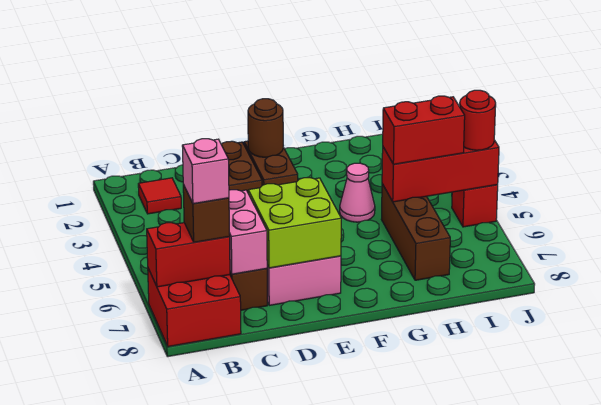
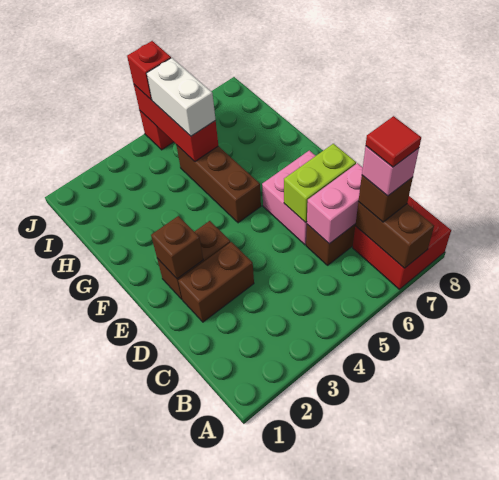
red 1x2 brick [147,223,230,287] -> brown 1x2 brick [355,202,434,268]
red 1x1 tile [138,178,181,214] -> red 1x1 tile moved to [366,116,421,167]
lime 2x2 brick [248,178,341,268] -> lime 1x2 brick [284,144,356,223]
brown 1x1 round brick [248,99,283,157] -> brown 1x1 brick [151,216,203,279]
pink 1x1 cone [340,163,375,222] -> none
brown 1x3 brick [381,184,450,280] -> brown 1x3 brick turned to [177,146,261,223]
red 1x2 brick [383,96,465,164] -> white 1x2 brick [147,58,216,136]
red 1x1 round brick [460,90,496,150] -> red 1x1 brick [127,41,171,100]

